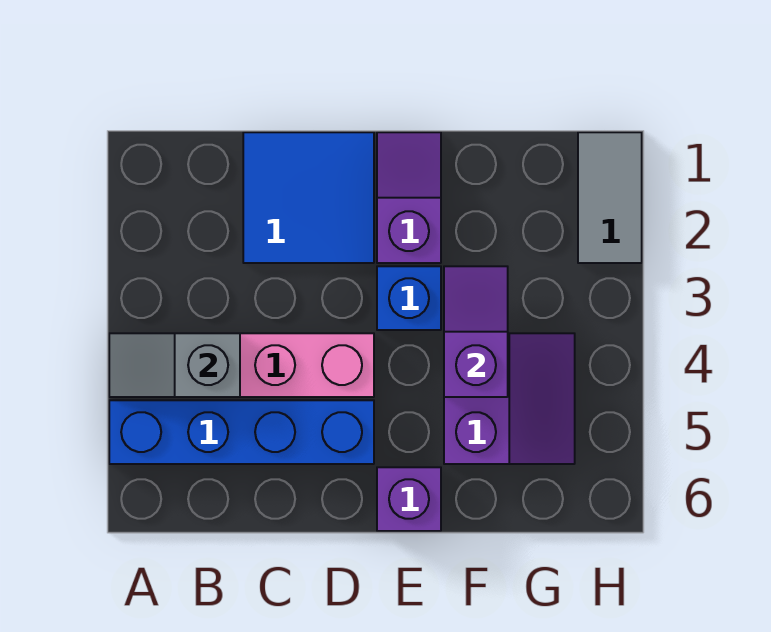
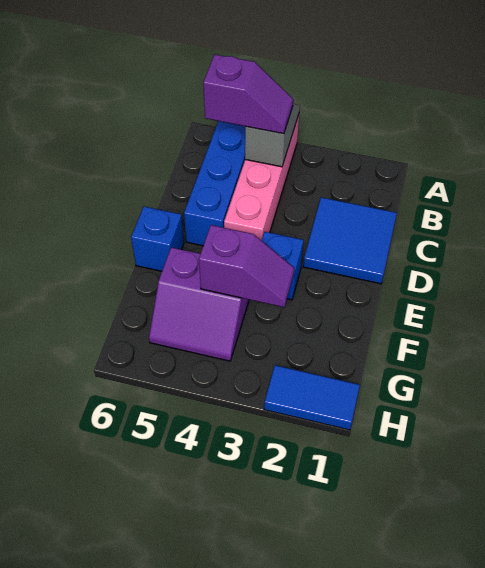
purple 1x2 slope [377,132,441,263] -> purple 1x2 slope moved to [203,55,293,134]
purple 1x1 brick [377,467,441,531] -> blue 1x1 brick [131,207,184,271]
grey 1x2 tile [578,132,642,263] -> blue 1x2 tile [264,365,360,430]

